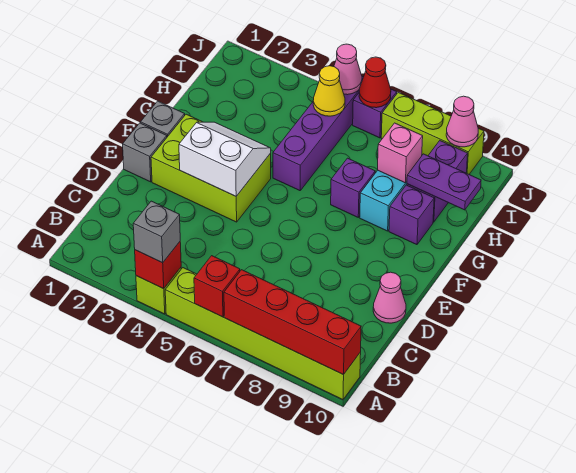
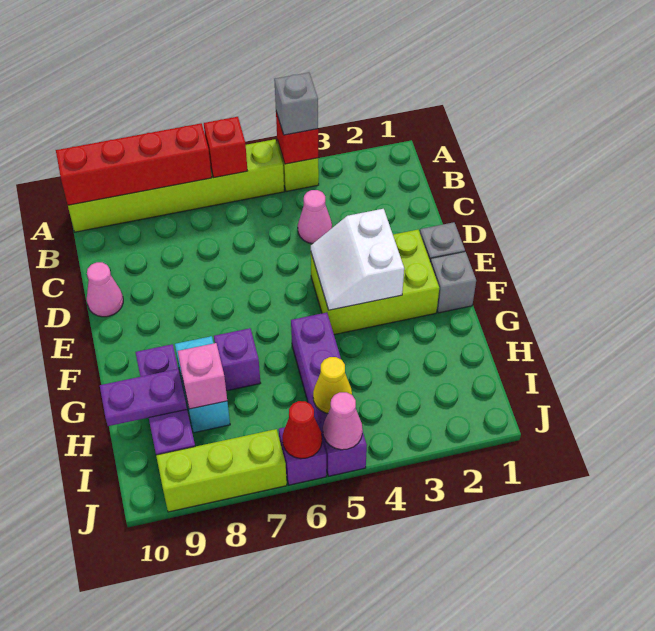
white 2x2 slope [179,122,271,196] -> white 2x2 slope turned to [311,209,404,310]
pink 1x1 cone [446,96,478,147] -> pink 1x1 cone moved to [298,190,332,244]

